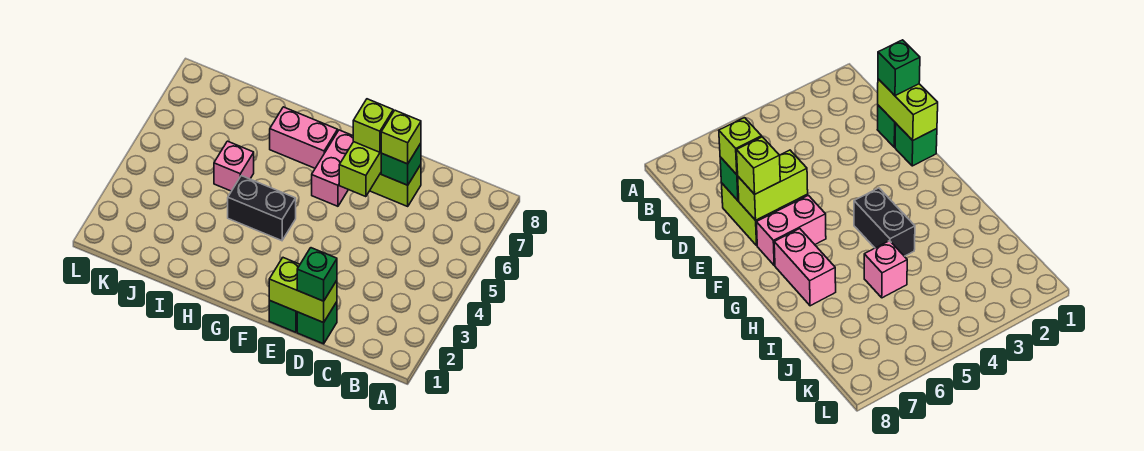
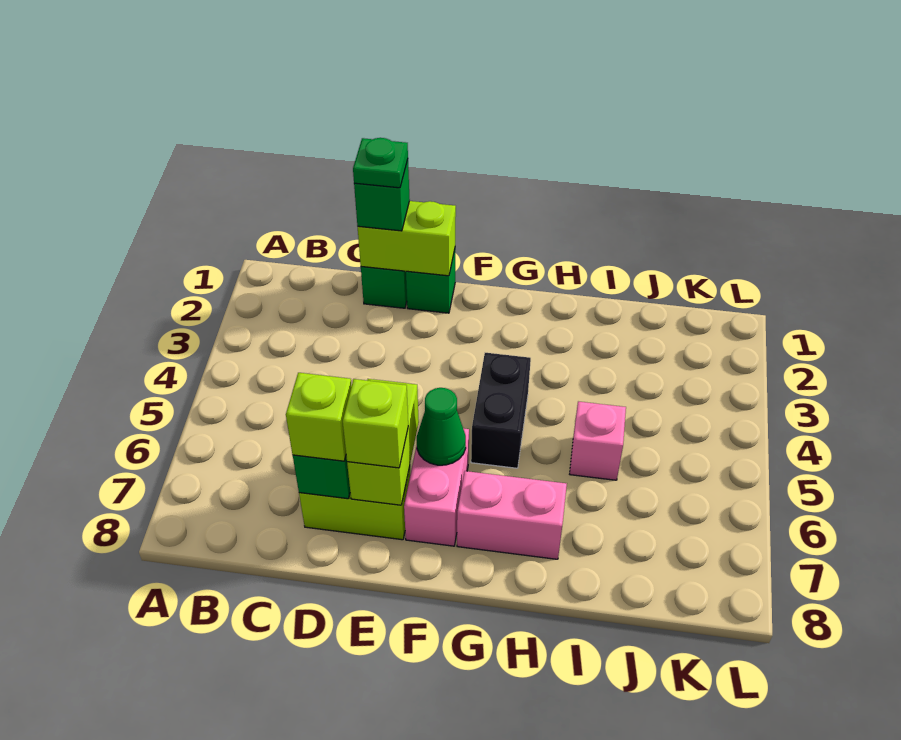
none -> green 1x1 plate [353,138,408,188]
none -> green 1x1 cone [417,388,466,465]
black 1x2 brick [228,176,296,241] -> black 1x2 brick turned to [471,353,531,468]

